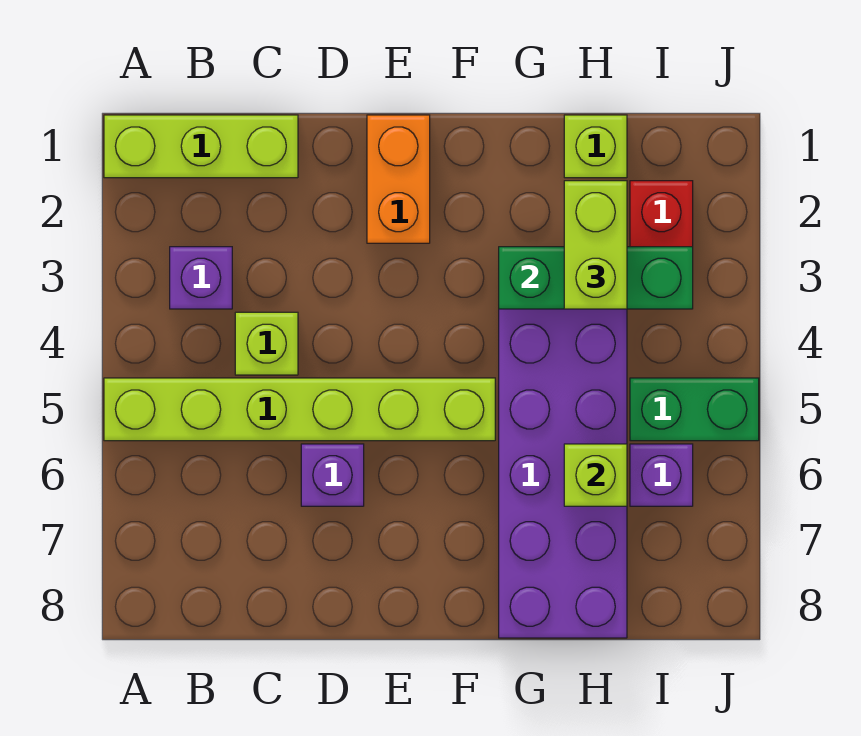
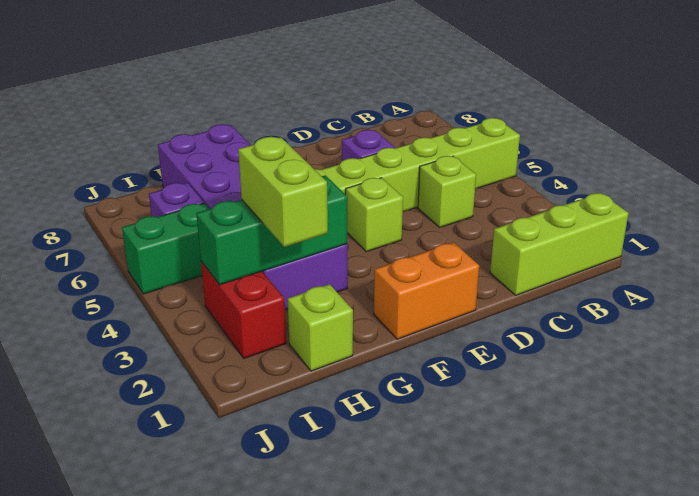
purple 1x1 brick [170,247,232,309] -> none
orange 1x2 brick [367,115,430,243] -> orange 1x2 brick turned to [374,242,479,339]
lime 1x1 brick [564,444,627,506] -> lime 1x1 brick moved to [346,178,403,252]

